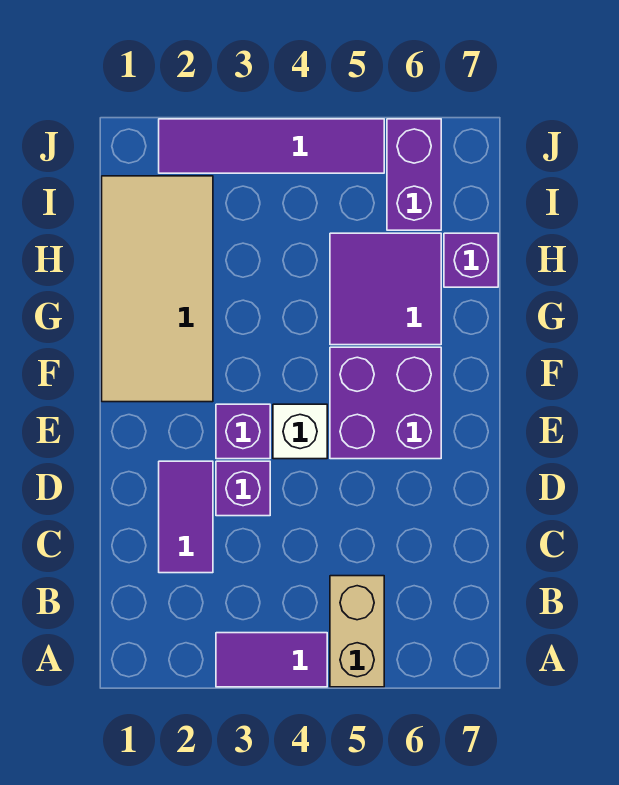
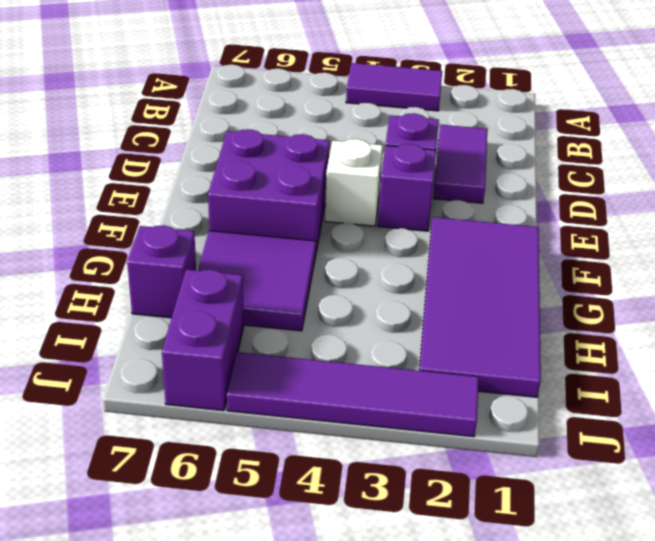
tan 1x2 brick [330,576,384,687] -> none
tan 2x4 tile [102,176,213,402] -> purple 2x4 tile [419,217,541,397]

